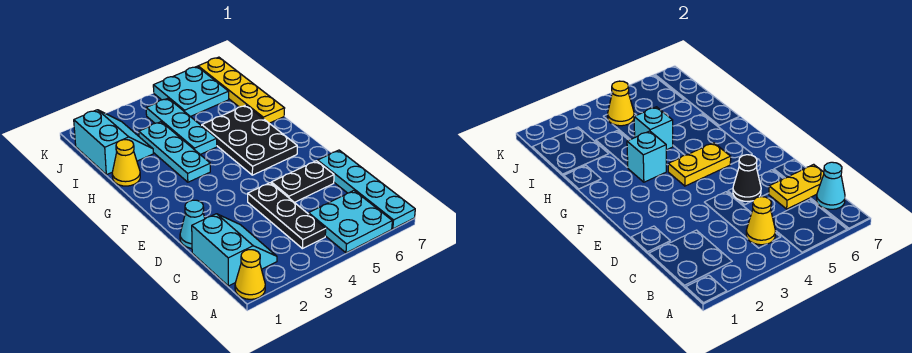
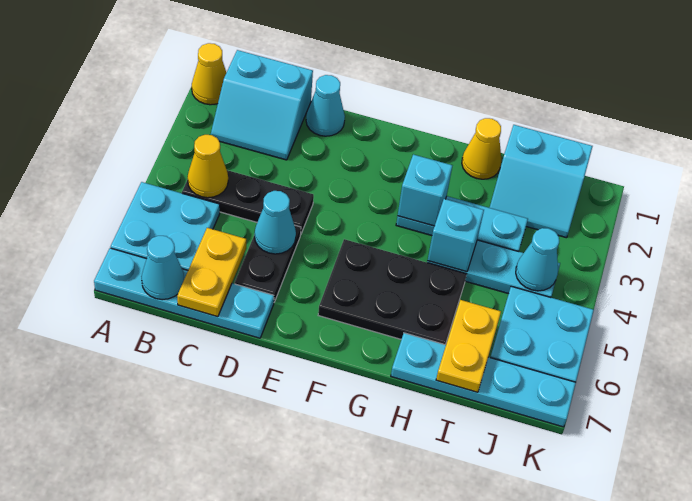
black 1x1 cone [733,155,761,201] -> cyan 1x1 cone [255,191,296,254]
yellow 1x2 plate [668,143,731,186] -> yellow 1x2 plate moved to [436,300,501,392]
yellow 1x4 plate [198,57,285,123] -> cyan 1x4 plate [391,333,576,427]
yellow 1x1 cone [608,81,634,126] -> cyan 1x1 cone [516,228,559,291]

